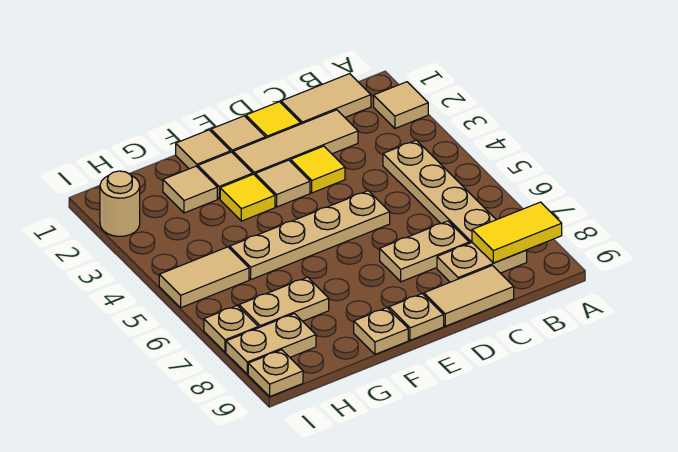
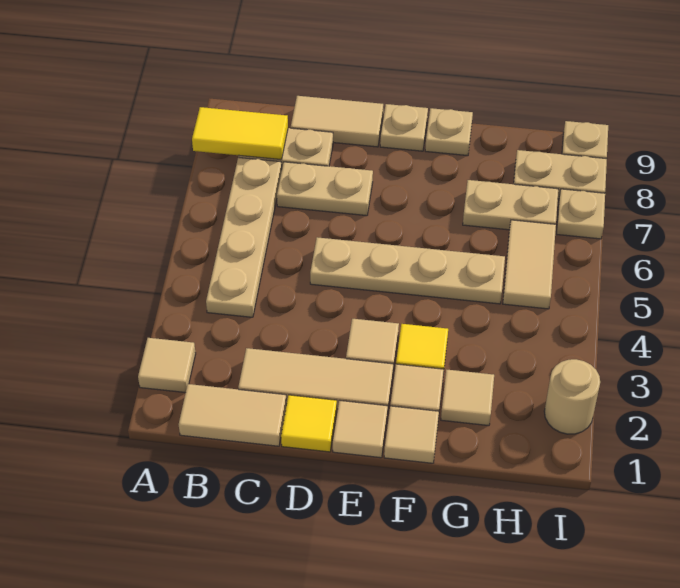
yellow 1x1 tile [291,146,345,193] -> none
tan 1x2 tile [159,247,249,308] -> tan 1x2 tile turned to [503,220,556,309]

